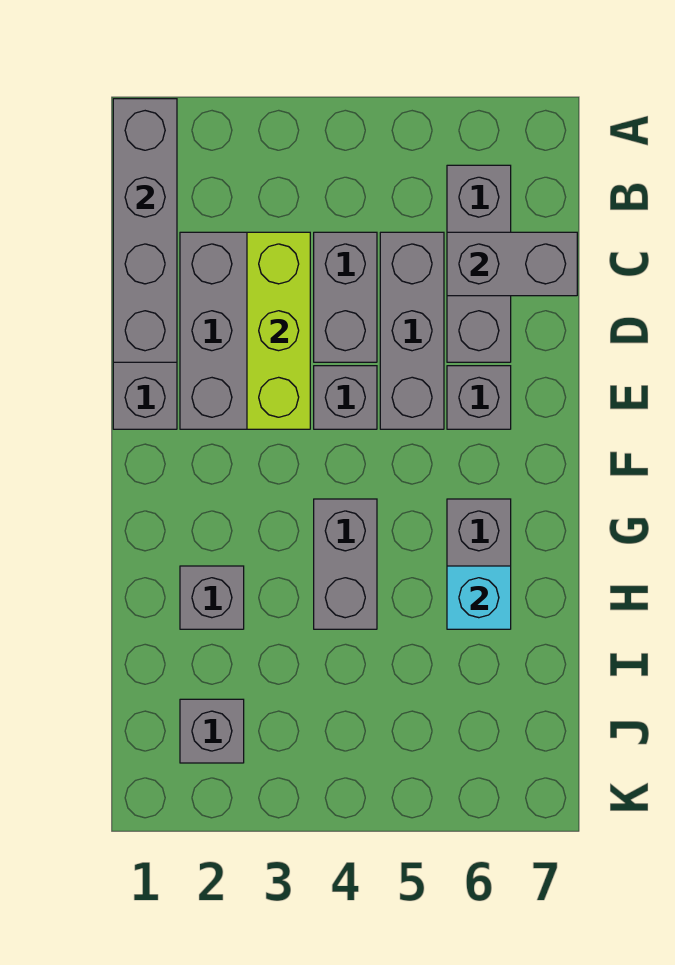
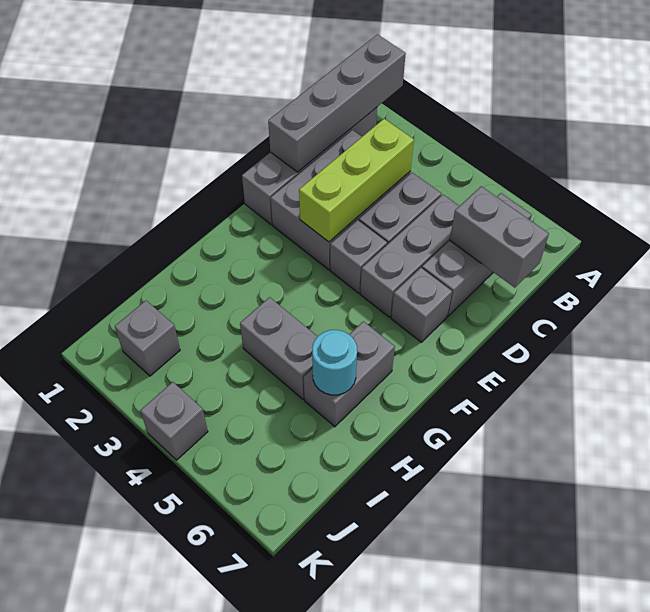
grey 1x2 brick [314,499,377,629] -> grey 1x2 brick turned to [240,297,318,399]
grey 1x1 brick [180,566,244,629] -> grey 1x1 brick moved to [140,382,208,460]
cyan 1x1 brick [447,566,511,629] -> cyan 1x1 round brick [312,330,357,395]

